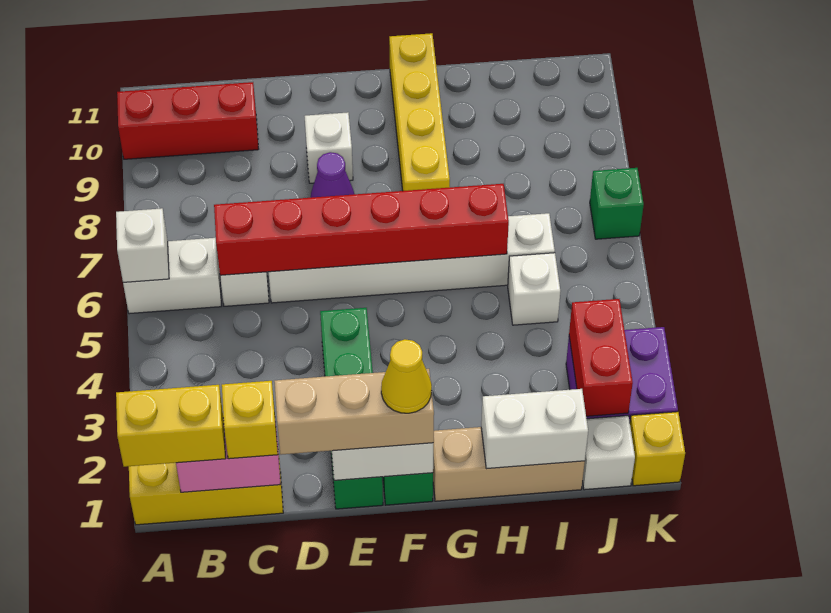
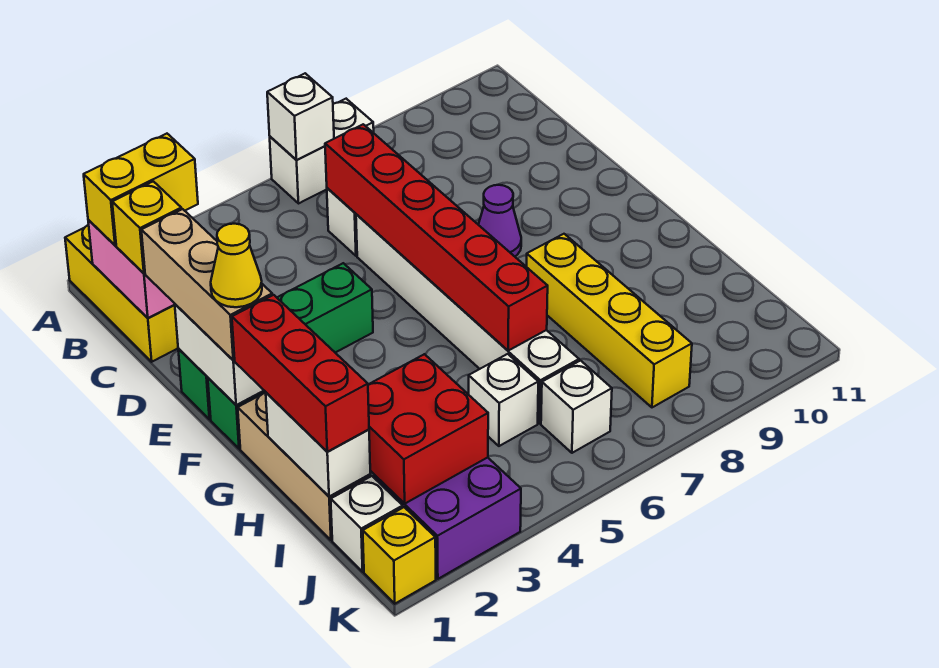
yellow 1x2 brick [116,385,226,467] -> yellow 1x2 brick turned to [84,134,198,245]
white 1x2 brick [123,238,221,314] -> white 1x2 brick turned to [270,99,374,204]
red 1x3 brick [117,82,258,159] -> red 1x3 brick moved to [232,295,369,452]
white 1x1 brick [305,112,353,183] -> white 1x1 brick moved to [541,361,612,453]
yellow 1x4 brick [389,33,450,191] -> yellow 1x4 brick turned to [527,234,692,407]
red 1x2 brick [569,299,633,417] -> red 2x2 brick [368,354,488,504]
green 1x1 brick [590,168,644,239] -> none

